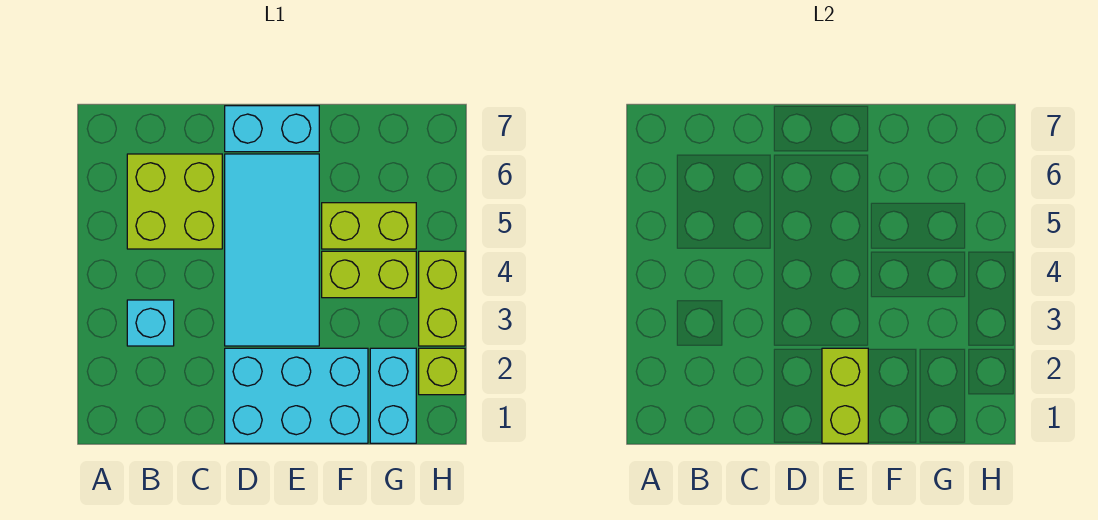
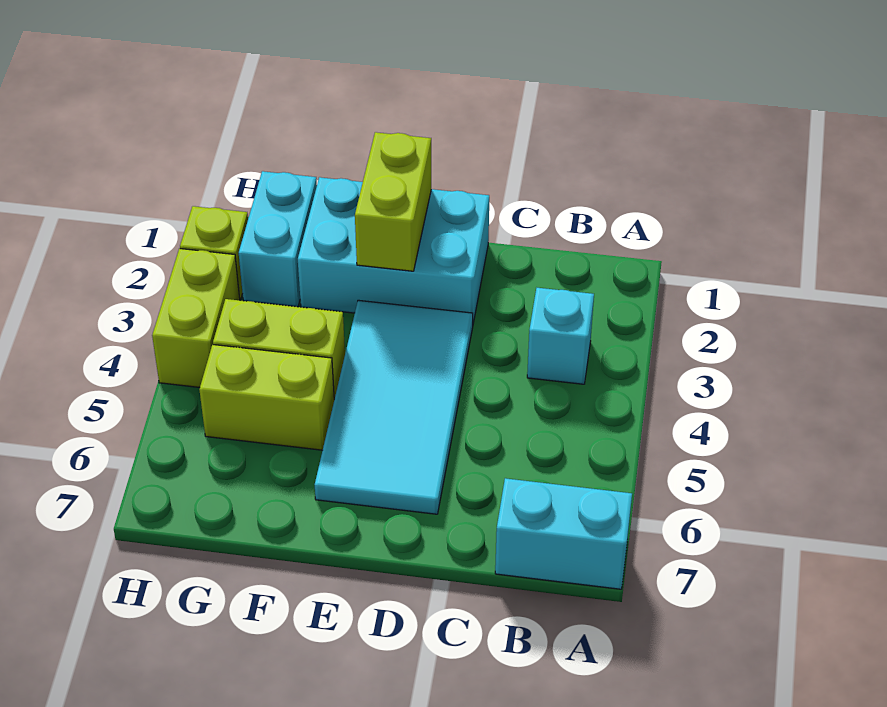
lime 2x2 brick [127,154,222,249] -> none
cyan 1x2 brick [225,106,319,152] -> cyan 1x2 brick moved to [495,478,632,589]

